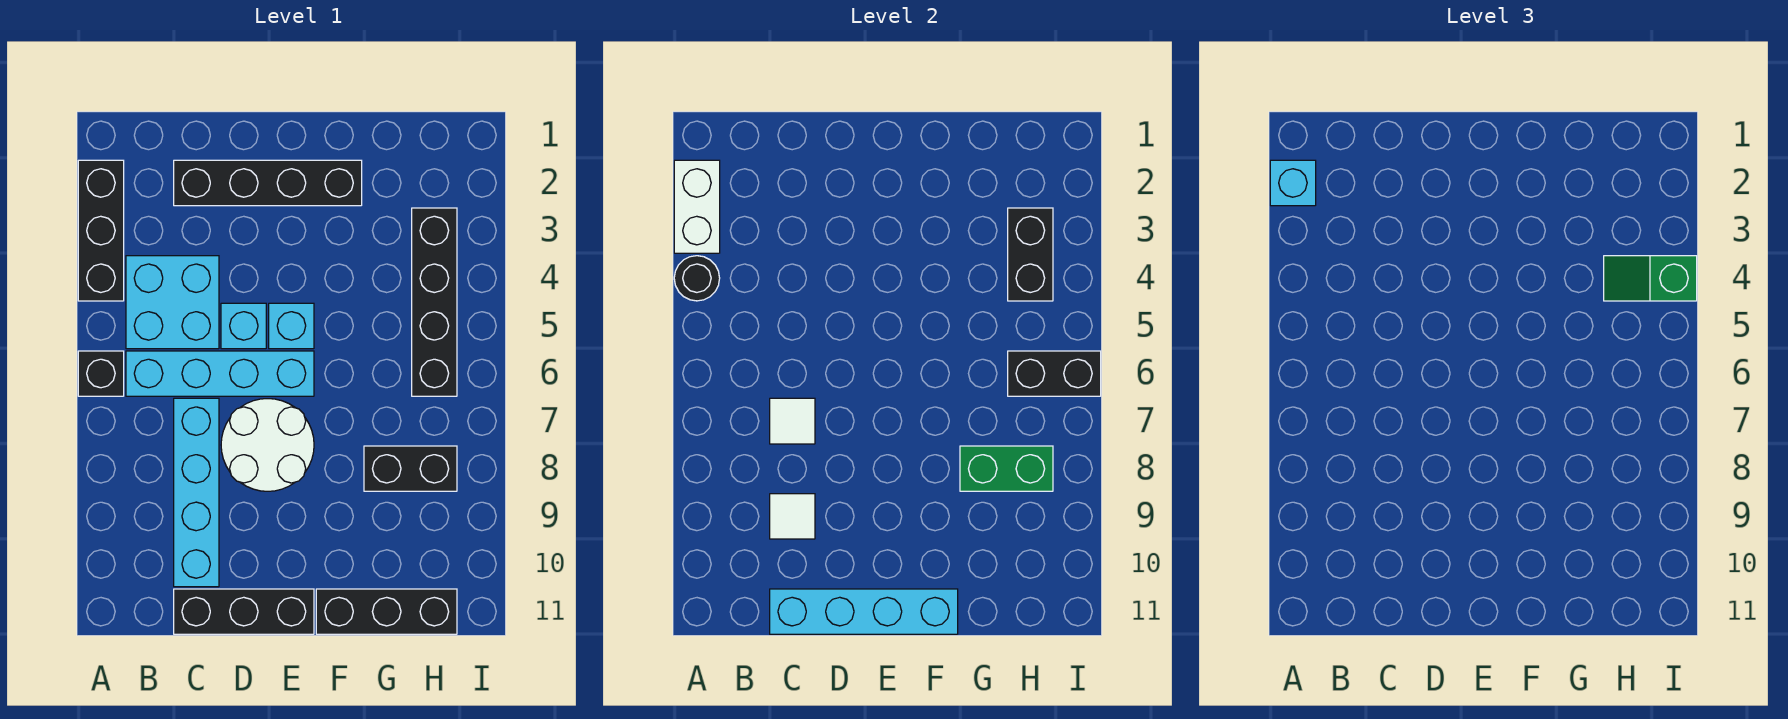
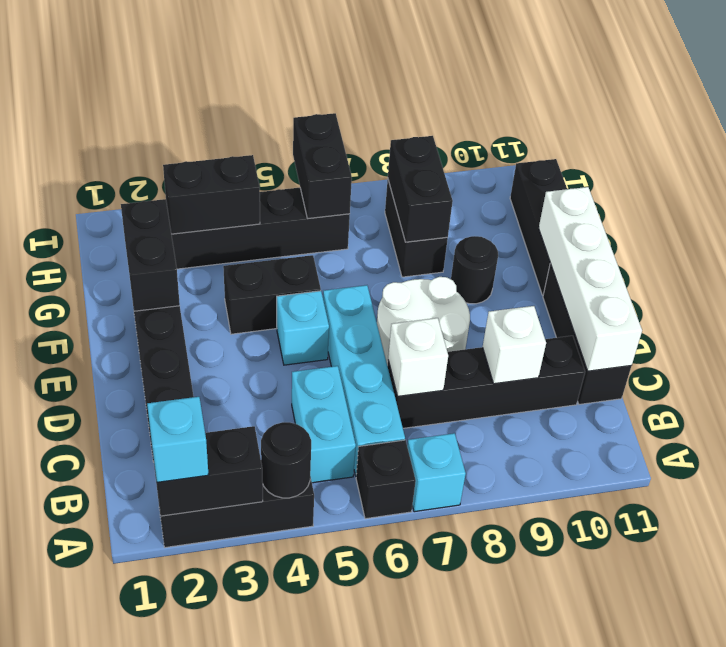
white 1x2 brick [674,160,720,253] -> black 1x2 brick [153,426,263,516]
cyan 2x2 brick [126,256,219,349] -> cyan 1x2 brick [292,366,356,483]
cyan 1x4 brick [174,398,219,587] -> black 1x4 brick [388,336,585,428]
white 1x1 tile [770,398,815,444] -> white 1x1 brick [388,318,448,396]
white 1x1 tile [770,494,815,539] -> white 1x1 brick [483,306,546,384]
cyan 1x4 brick [770,589,958,634] -> white 1x4 brick [539,187,642,371]
cyan 1x1 brick [221,303,266,349] -> cyan 1x1 brick moved to [407,433,466,512]
none -> black 1x2 brick [121,199,180,311]
none -> black 1x2 brick [223,255,321,334]
none -> black 1x1 round brick [451,236,498,304]
green 1x2 brick [960,446,1053,491] -> black 1x2 brick [388,136,453,242]
green 1x2 slope [1604,256,1697,301] -> none

